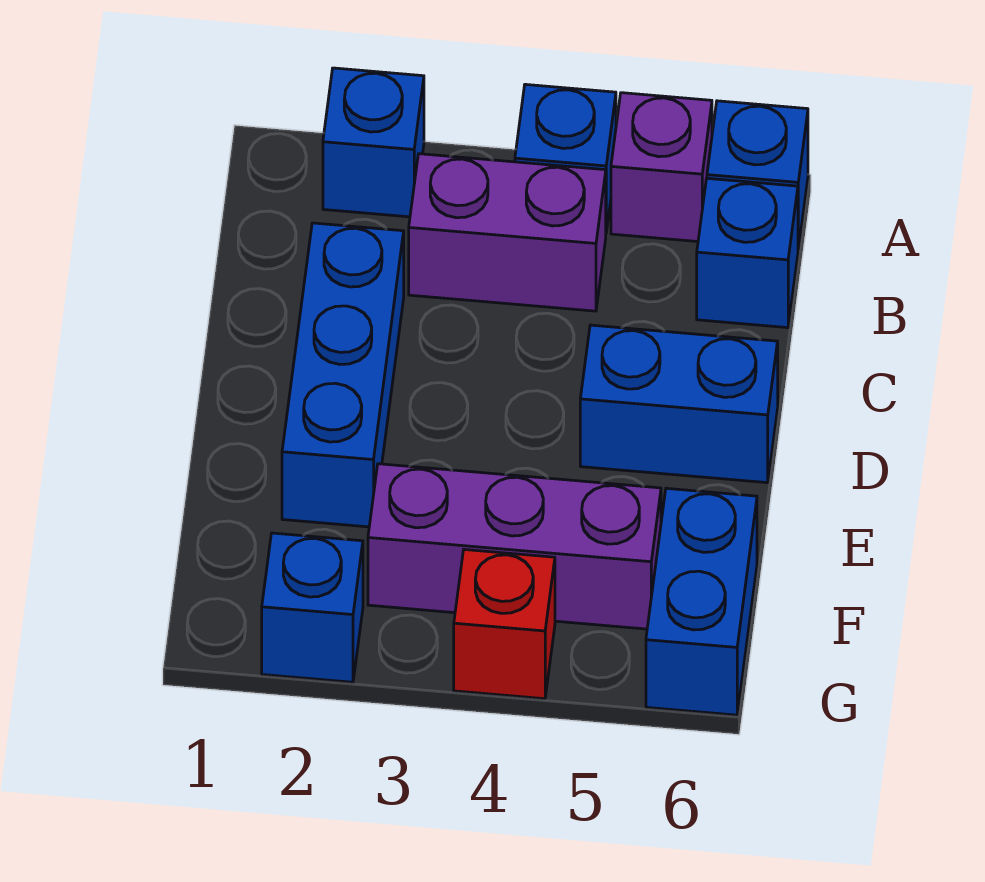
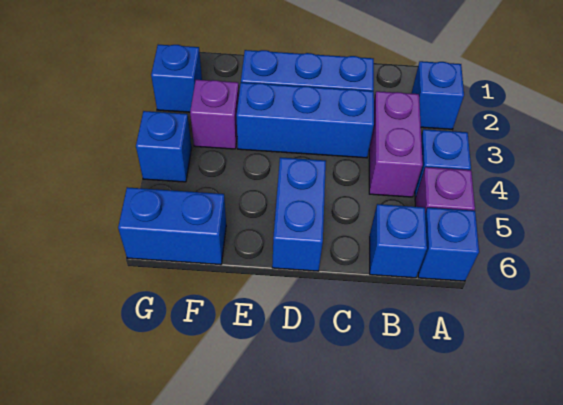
none -> blue 1x3 brick [237,83,374,158]
purple 1x3 brick [368,464,661,629] -> purple 1x1 brick [190,80,239,149]
red 1x1 brick [454,550,555,699] -> blue 1x1 brick [136,111,192,182]

